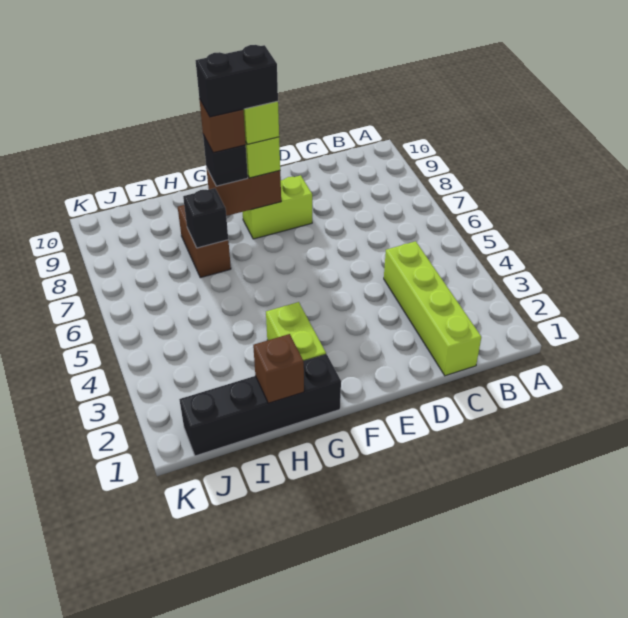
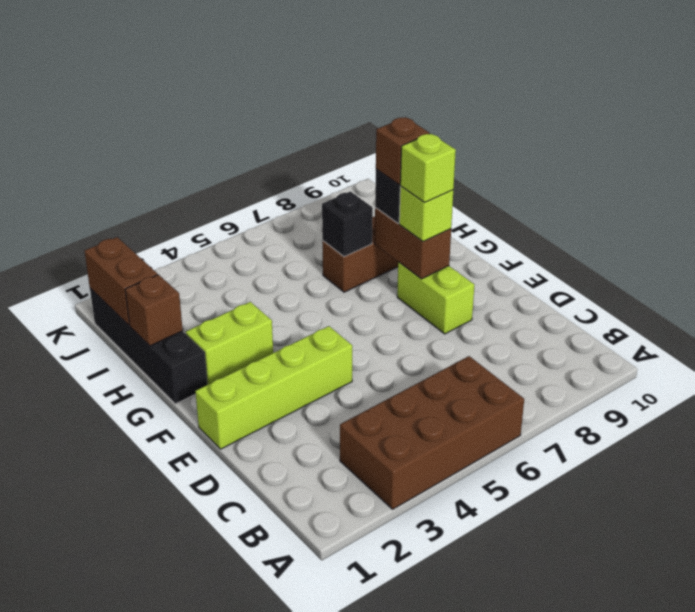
none -> brown 2x4 brick [340,356,524,509]
lime 1x4 brick [384,241,481,376] -> lime 1x4 brick moved to [195,326,352,449]
black 1x2 brick [196,45,278,117] -> none
none -> brown 1x2 brick [85,237,158,325]

